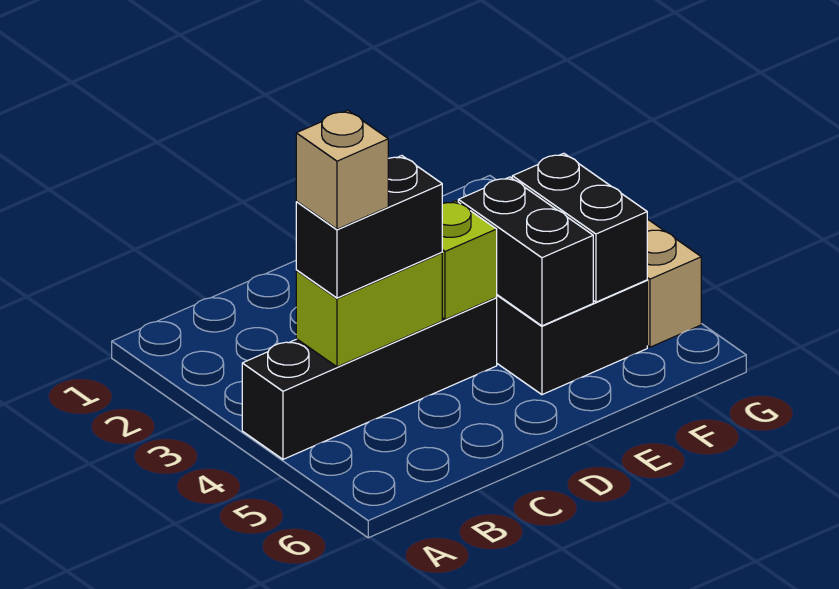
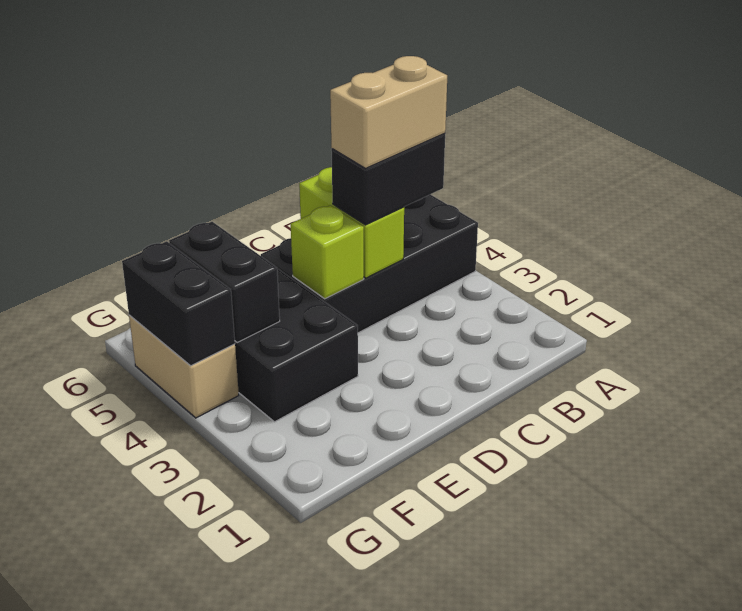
black 1x4 brick [242,298,497,459] -> black 2x4 brick [261,194,478,333]
lime 1x2 brick [296,252,442,367] -> lime 1x2 brick turned to [299,167,404,278]
tan 1x1 brick [296,110,388,229] -> tan 1x2 brick [330,56,447,168]
black 1x2 brick [458,177,593,326] -> black 1x2 brick moved to [122,241,235,366]

